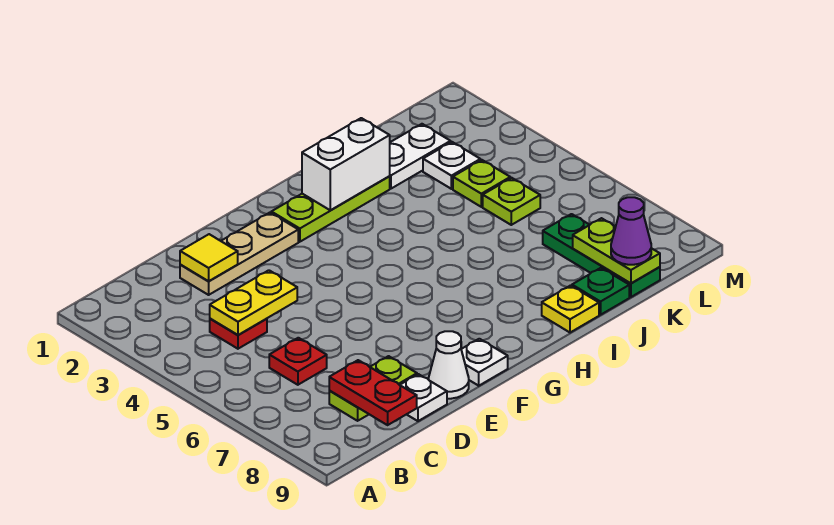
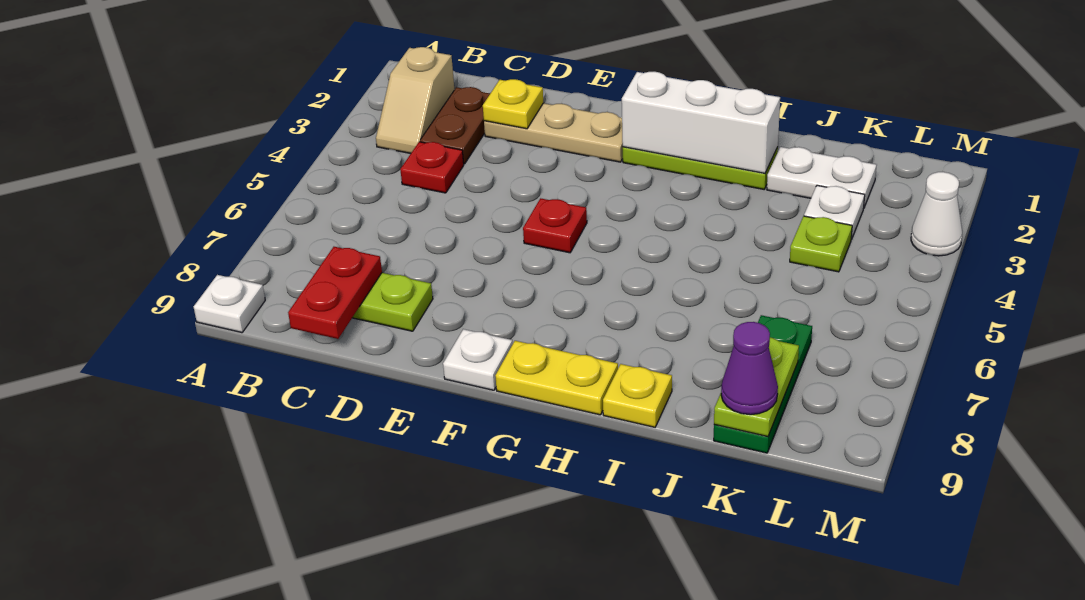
none -> tan 1x2 slope [376,47,455,154]
none -> brown 1x2 plate [420,87,490,164]
yellow 1x2 plate [210,270,297,335] -> yellow 1x2 plate moved to [495,341,618,415]
red 1x1 plate [269,338,327,385] -> red 1x1 plate moved to [523,198,587,253]
yellow 1x1 tile [180,234,238,281] -> yellow 1x1 plate [483,79,543,129]
white 1x1 plate [400,374,447,421] -> white 1x1 plate moved to [194,275,265,333]
white 1x1 cone [429,331,469,399] -> white 1x1 cone moved to [911,172,962,256]
white 1x2 brick [302,118,390,210] -> white 1x3 brick [622,72,780,173]
green 1x1 plate [572,268,629,315] -> none
lime 1x1 plate [483,178,540,225] -> none

